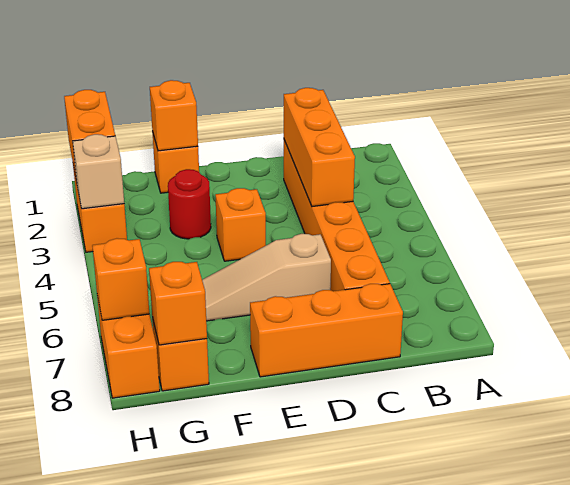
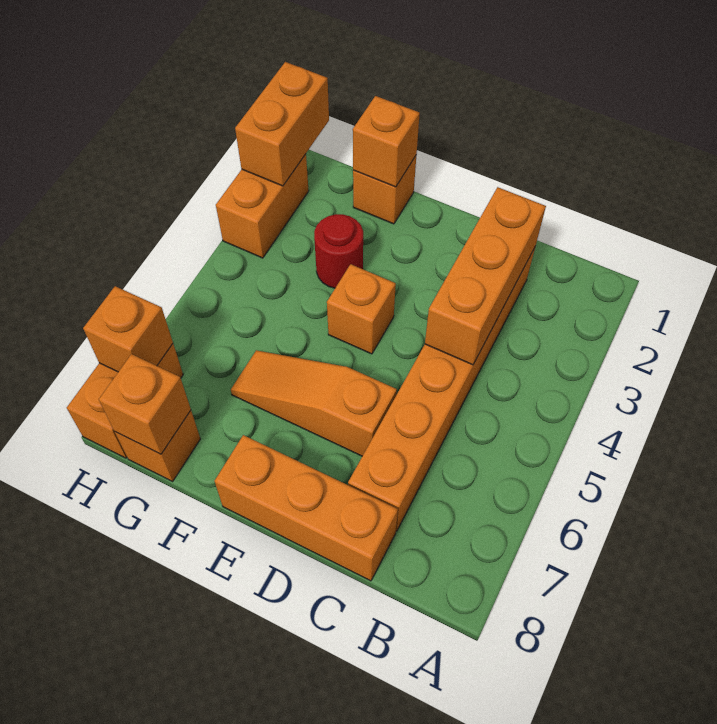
tan 1x3 slope [202,234,331,321] -> orange 1x3 slope [231,350,397,456]
tan 1x1 brick [73,134,124,209] -> none

